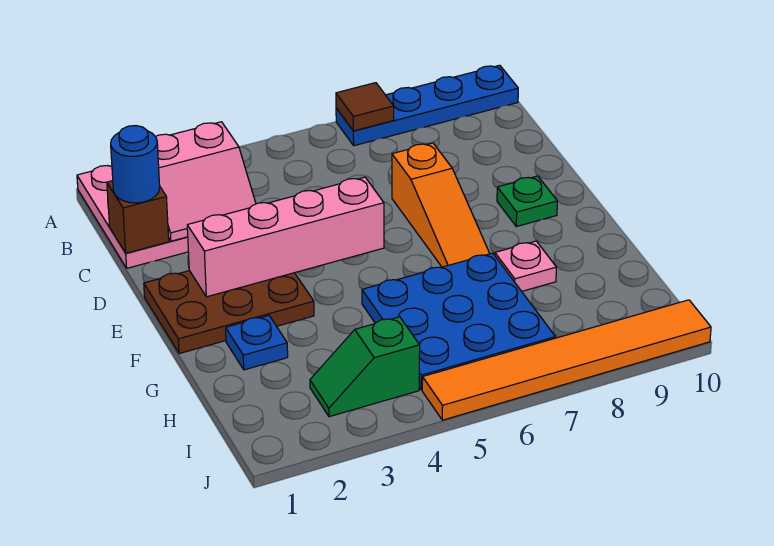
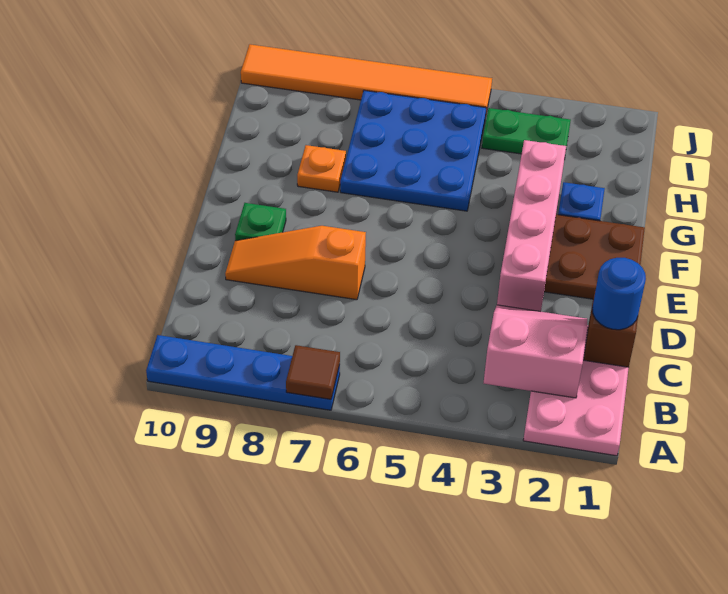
orange 1x3 slope [392,143,490,267] -> orange 1x3 slope turned to [225,226,366,300]
pink 1x4 brick [187,177,384,297] -> pink 1x4 brick turned to [497,140,566,312]
pink 1x1 plate [495,241,556,291] -> orange 1x1 plate [297,145,346,192]
green 1x2 slope [310,317,420,417] -> green 1x2 plate [482,108,571,160]

